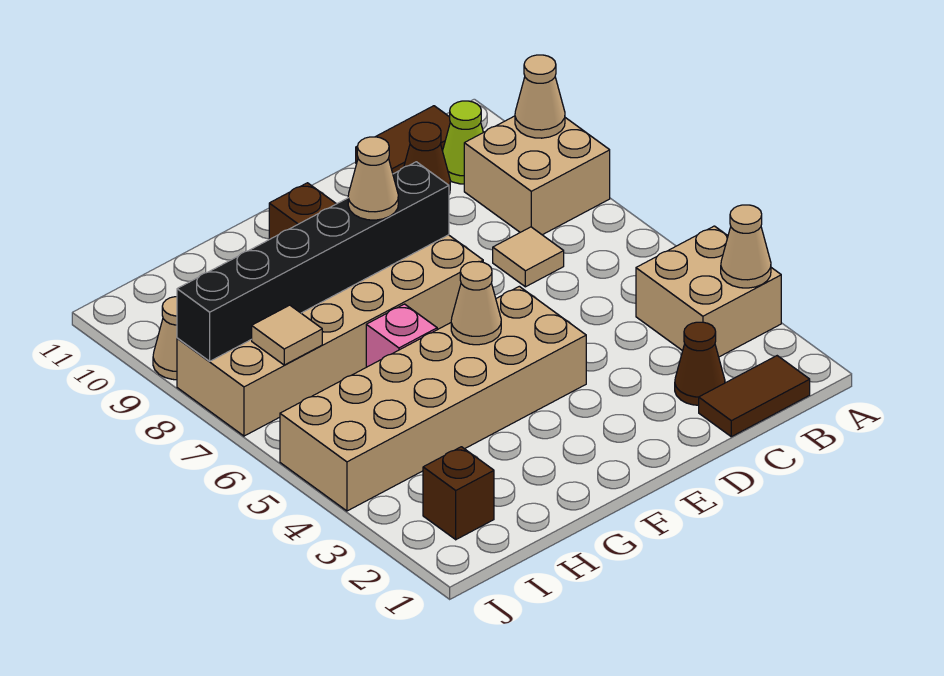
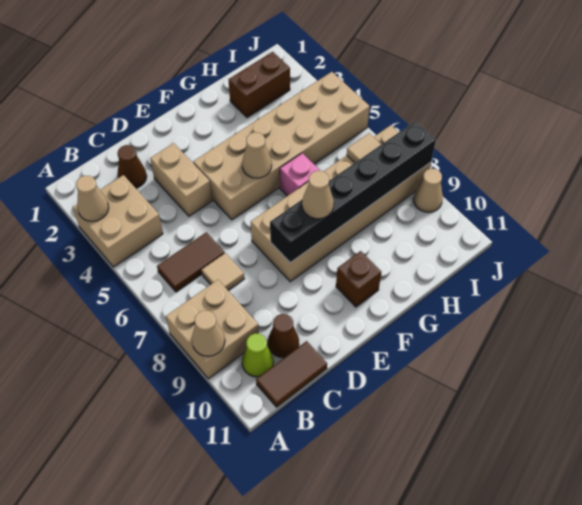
brown 1x2 tile [699,356,810,437] -> brown 1x2 tile moved to [157,232,225,292]
none -> tan 1x2 brick [150,143,212,216]
brown 1x1 brick [423,447,494,540] -> brown 1x2 brick [228,52,290,117]

